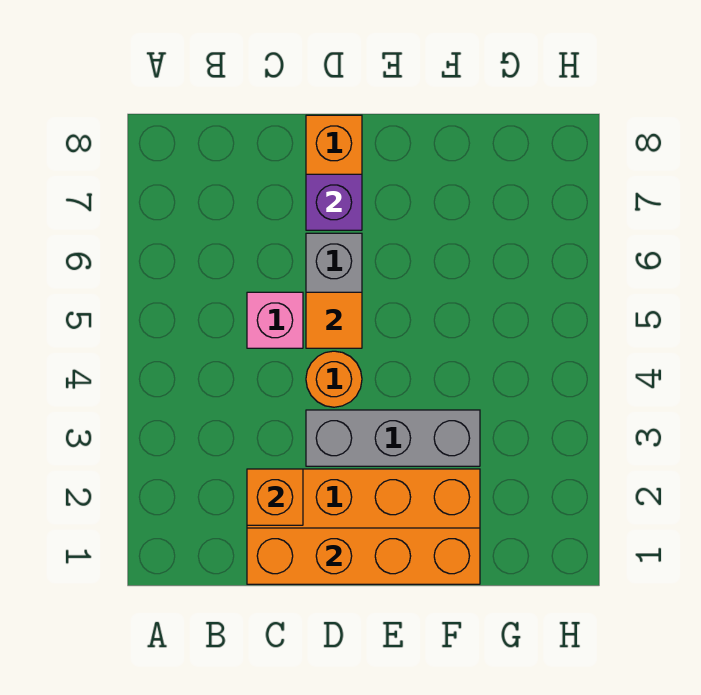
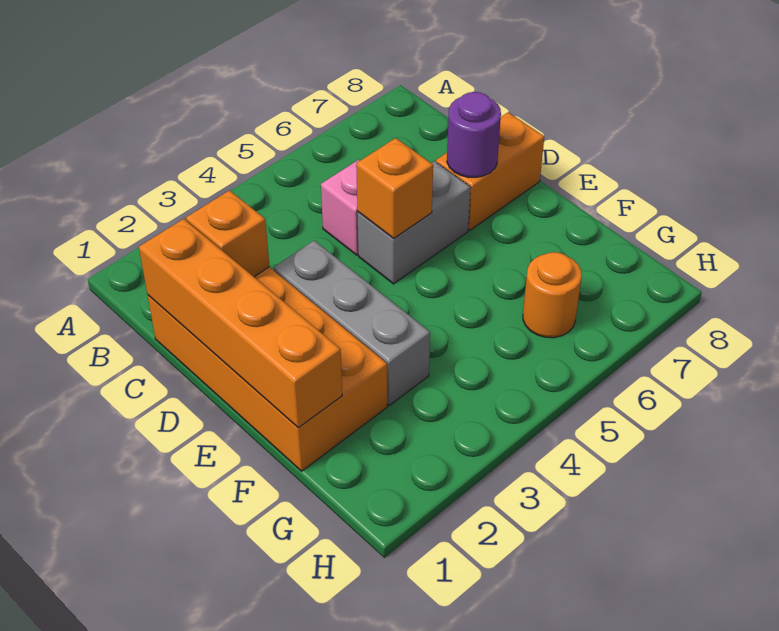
orange 1x1 round brick [306,351,362,407] -> orange 1x1 round brick moved to [523,252,582,338]
orange 1x1 tile [306,292,362,348] -> orange 1x1 brick [356,138,433,239]
purple 1x1 brick [306,174,362,230] -> purple 1x1 round brick [447,92,501,177]

